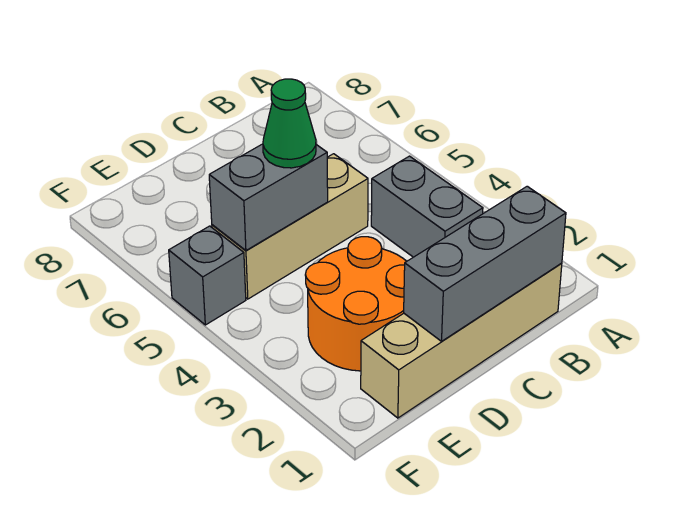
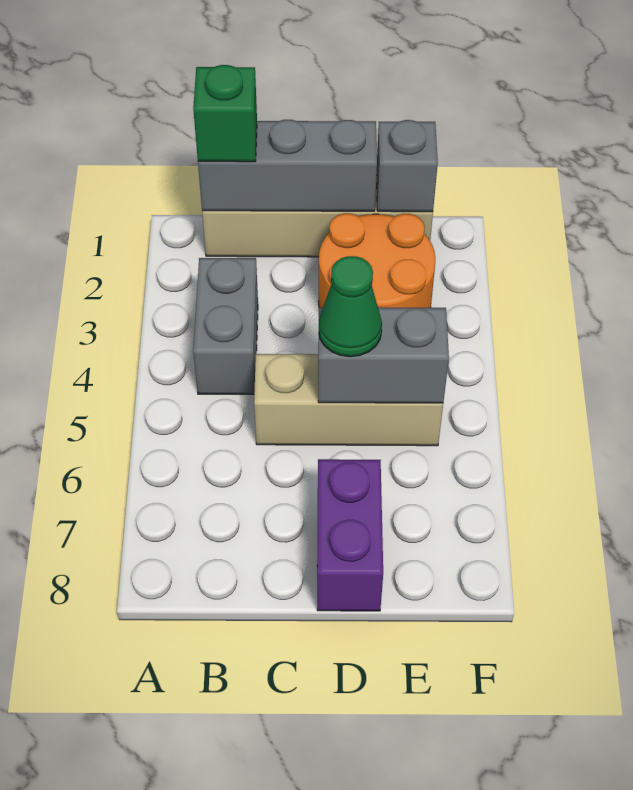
none -> green 1x1 brick [193,65,257,162]
none -> purple 1x2 brick [317,459,383,611]
grey 1x1 brick [169,226,246,325] -> grey 1x1 brick moved to [376,120,438,212]

